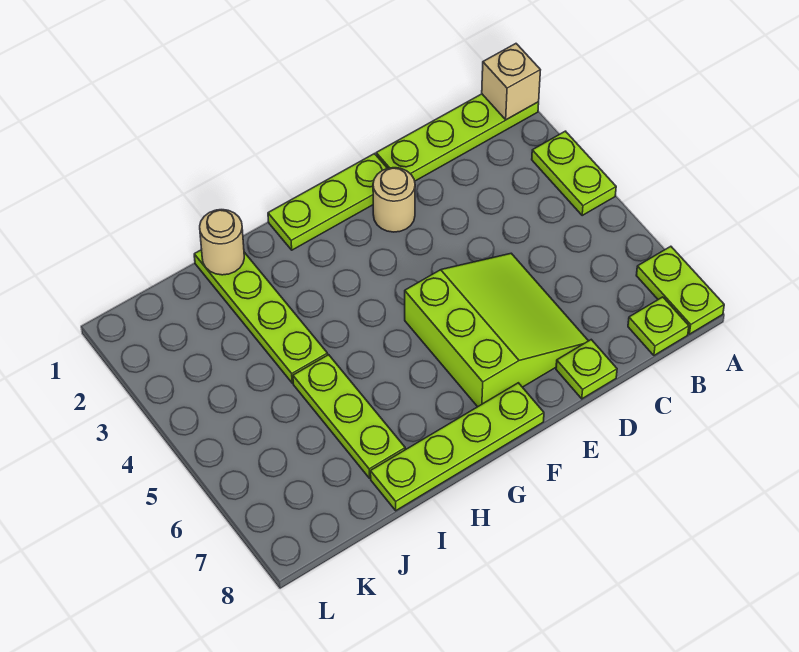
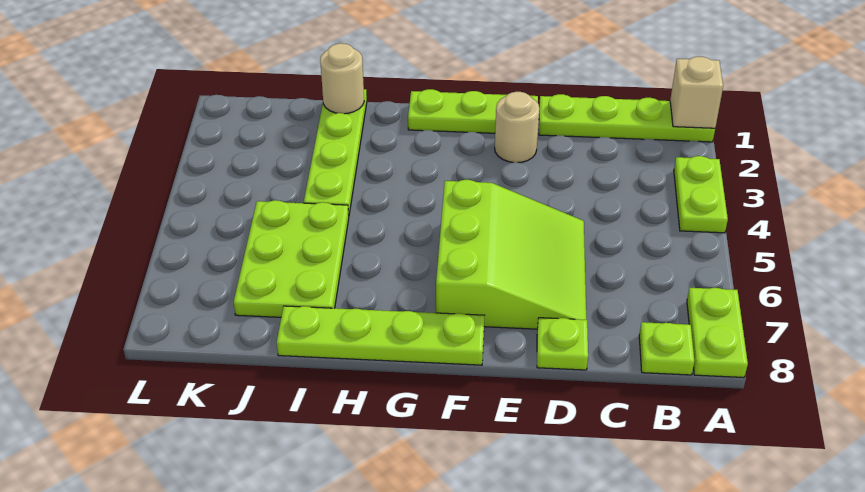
lime 1x3 plate [293,355,405,478] -> lime 2x3 plate [234,200,349,317]

